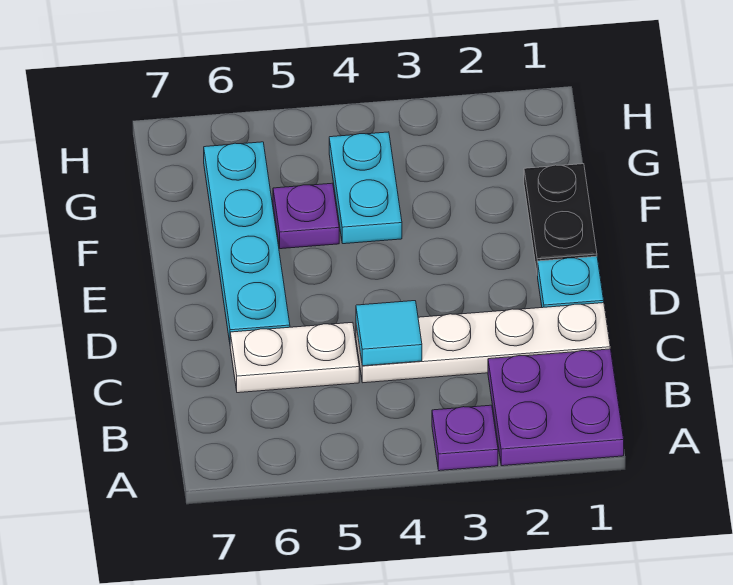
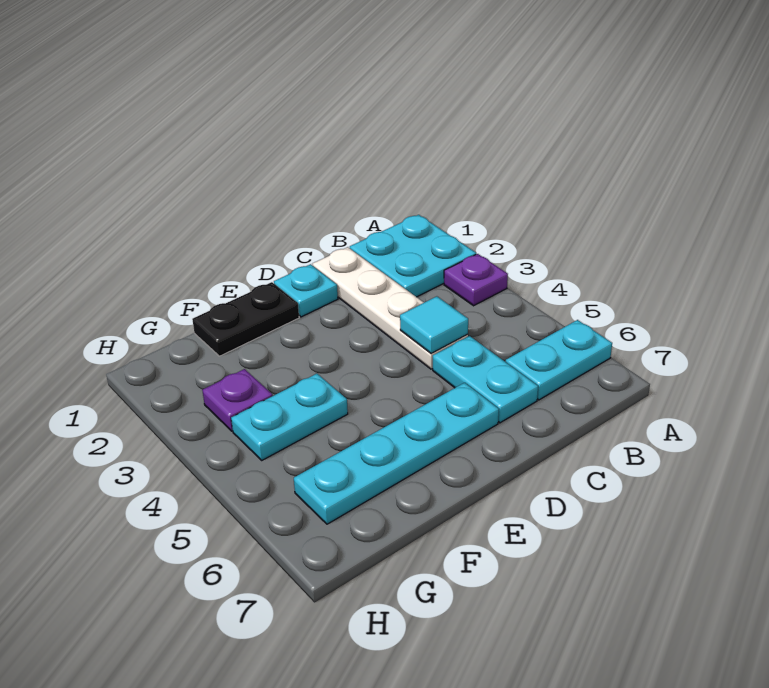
purple 2x2 plate [488,349,624,466] -> cyan 2x2 plate [350,215,476,297]
none -> cyan 1x2 plate [506,320,612,400]
white 1x2 plate [230,322,359,393] -> cyan 1x2 plate [433,336,538,423]
purple 1x1 plate [273,183,339,249] -> purple 1x1 plate moved to [202,369,273,431]

